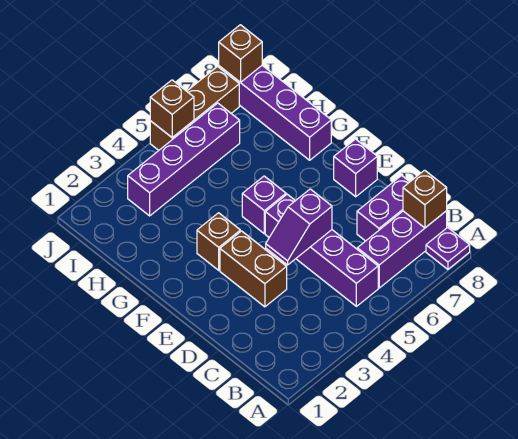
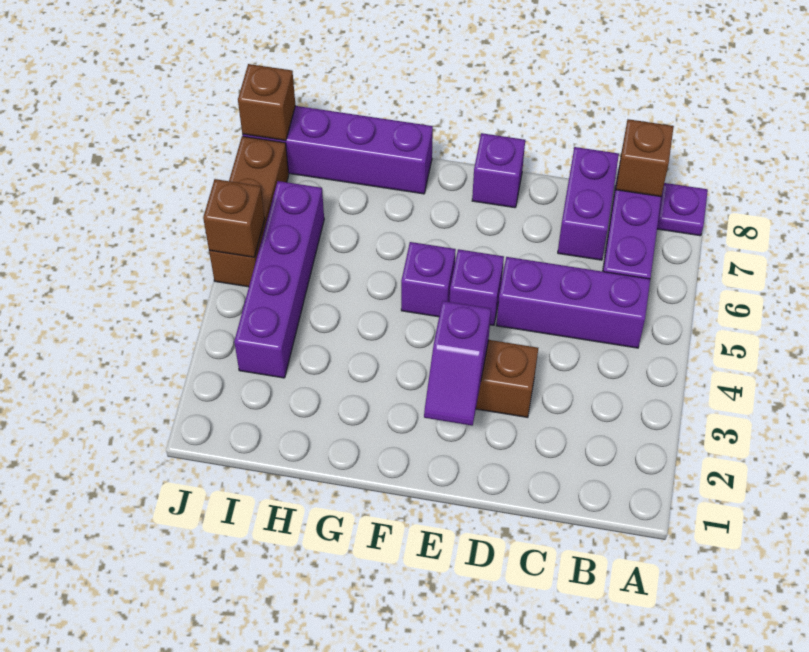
purple 1x2 slope [266,189,332,265] -> purple 1x2 slope moved to [424,301,491,425]
brown 1x1 brick [197,213,240,270] -> none

